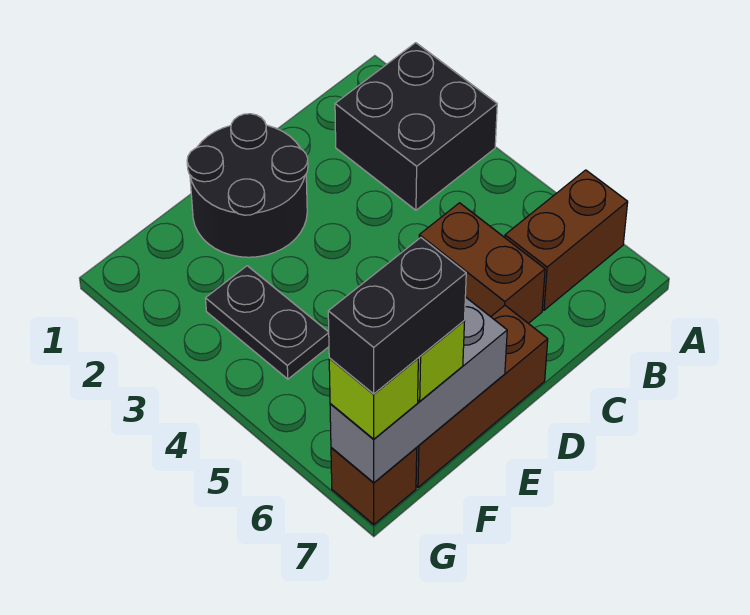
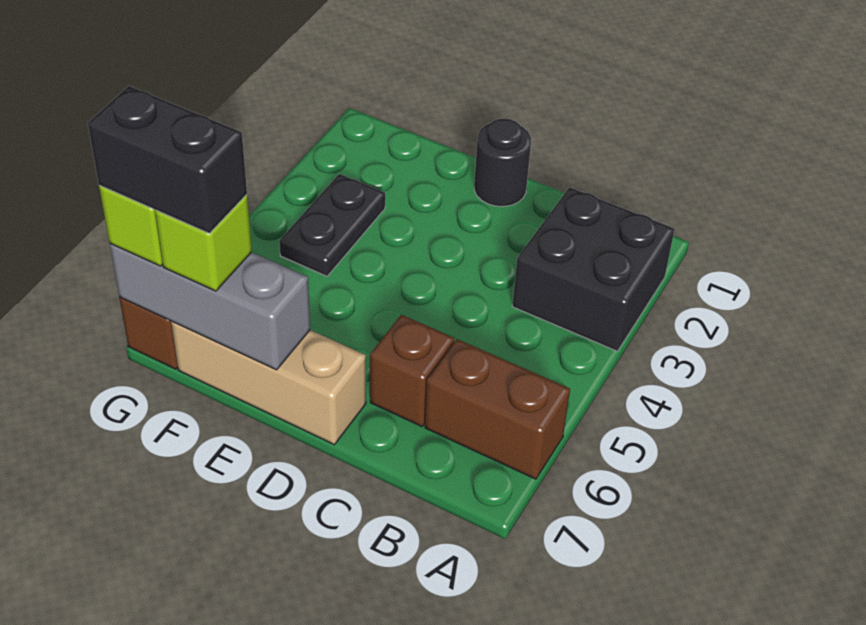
brown 1x2 brick [419,203,545,323] -> brown 1x1 brick [370,315,454,426]
black 2x2 round brick [187,114,308,257] -> black 1x1 round brick [474,119,531,207]
brown 1x3 brick [416,306,548,487] -> tan 1x3 brick [171,321,366,445]

